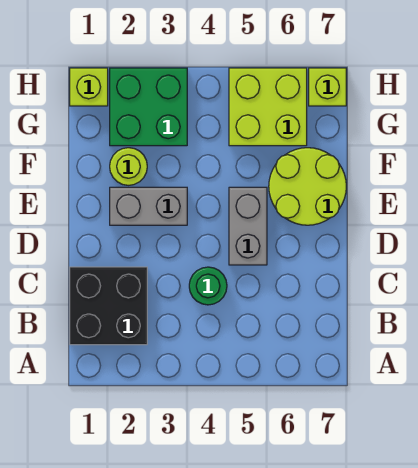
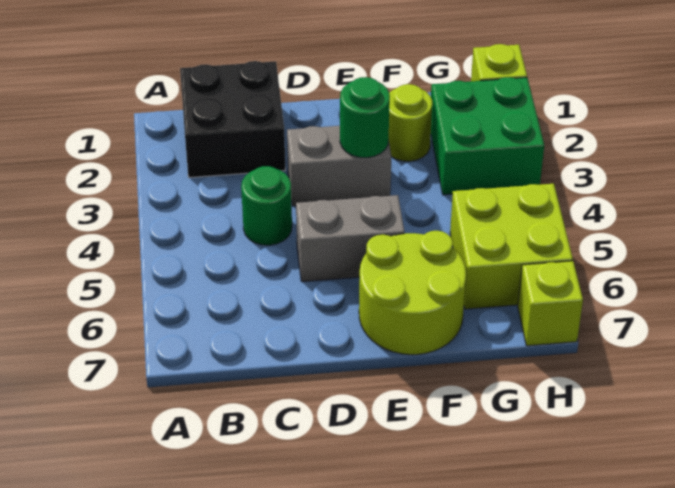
grey 1x2 brick [110,187,187,225] -> grey 1x2 brick turned to [287,126,391,206]
none -> green 1x1 round brick [340,77,390,158]

